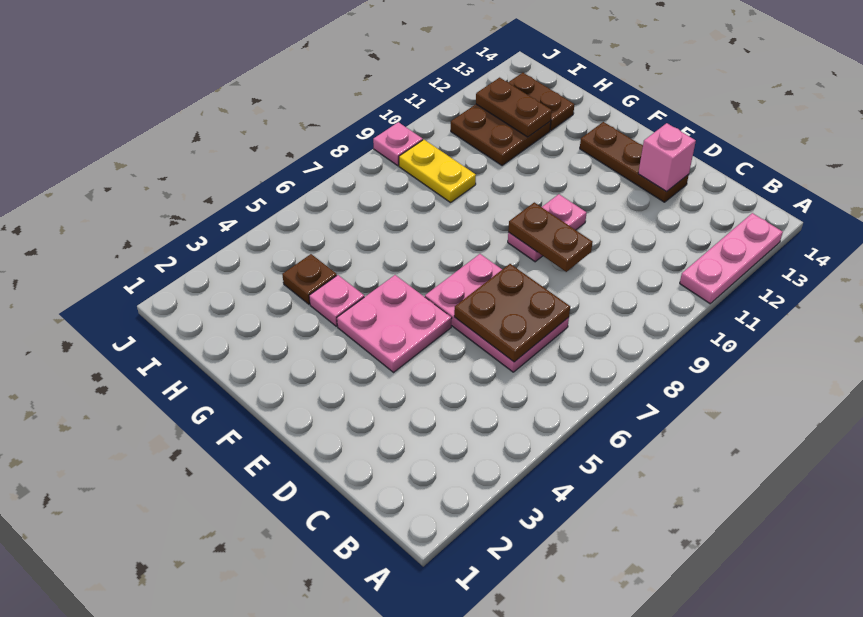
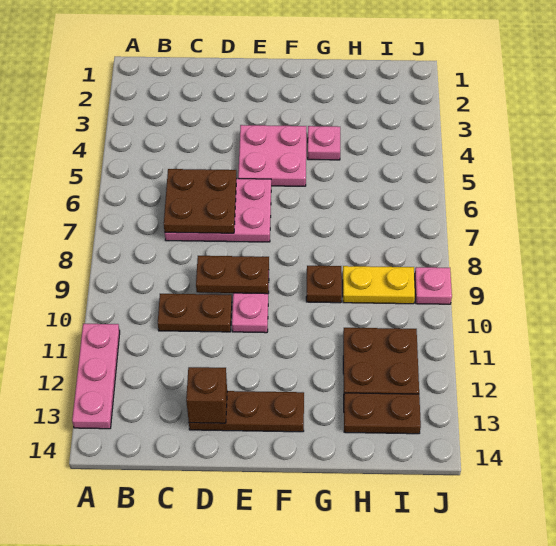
pink 1x1 brick [638,123,696,192] -> brown 1x1 brick [186,367,227,423]
brown 1x1 plate [282,254,337,304] -> brown 1x1 plate moved to [306,266,342,303]
brown 1x2 plate [476,78,552,137] -> brown 1x2 plate moved to [158,294,232,332]

